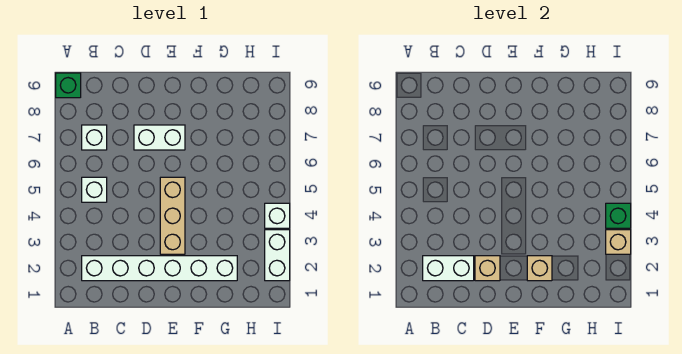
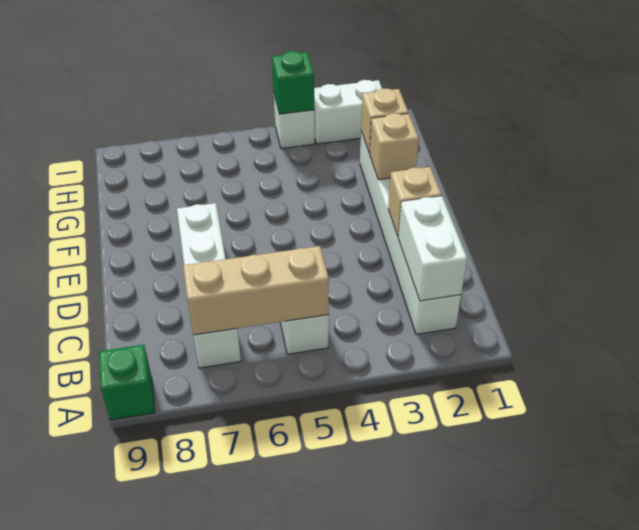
tan 1x3 brick [160,177,185,254] -> tan 1x3 brick moved to [183,246,329,335]
tan 1x1 brick [606,230,631,254] -> tan 1x1 brick moved to [361,89,409,153]

